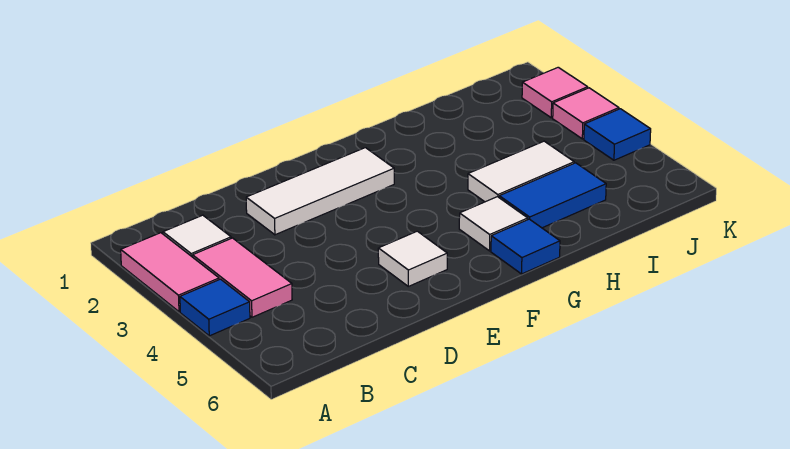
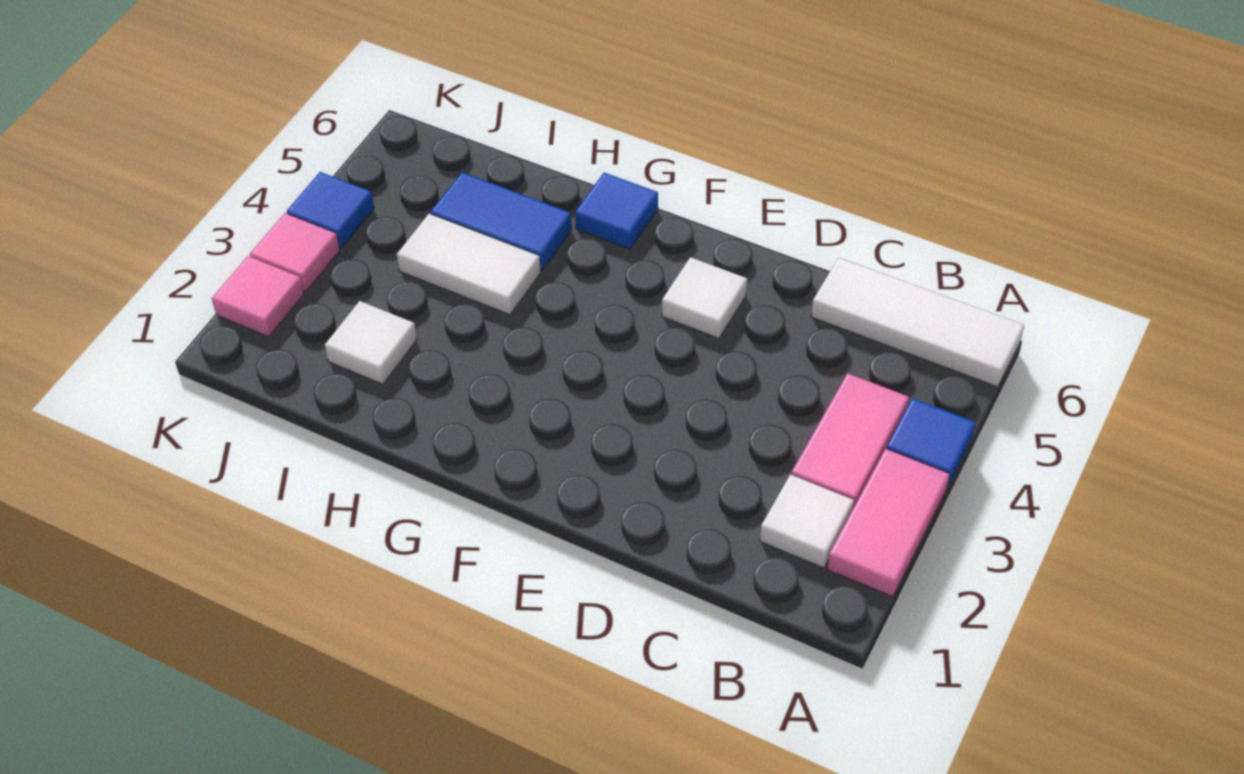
white 1x3 tile [246,148,394,235] -> white 1x3 tile moved to [811,258,1024,387]
white 1x1 tile [459,197,528,251] -> white 1x1 tile moved to [325,301,417,384]

